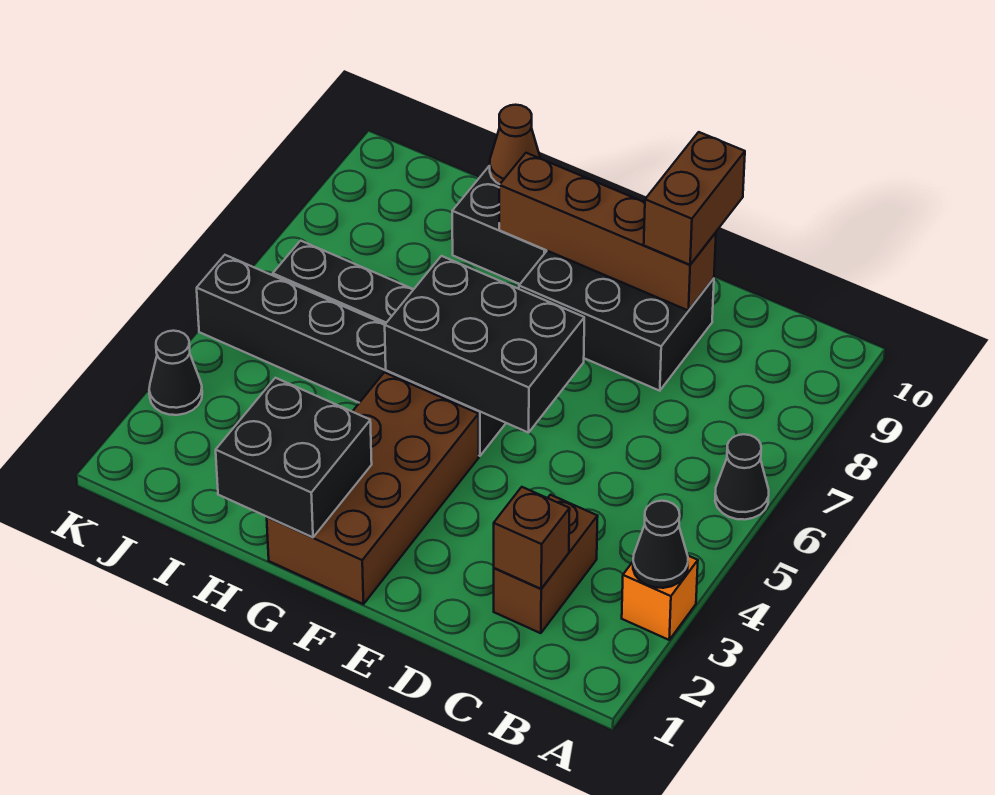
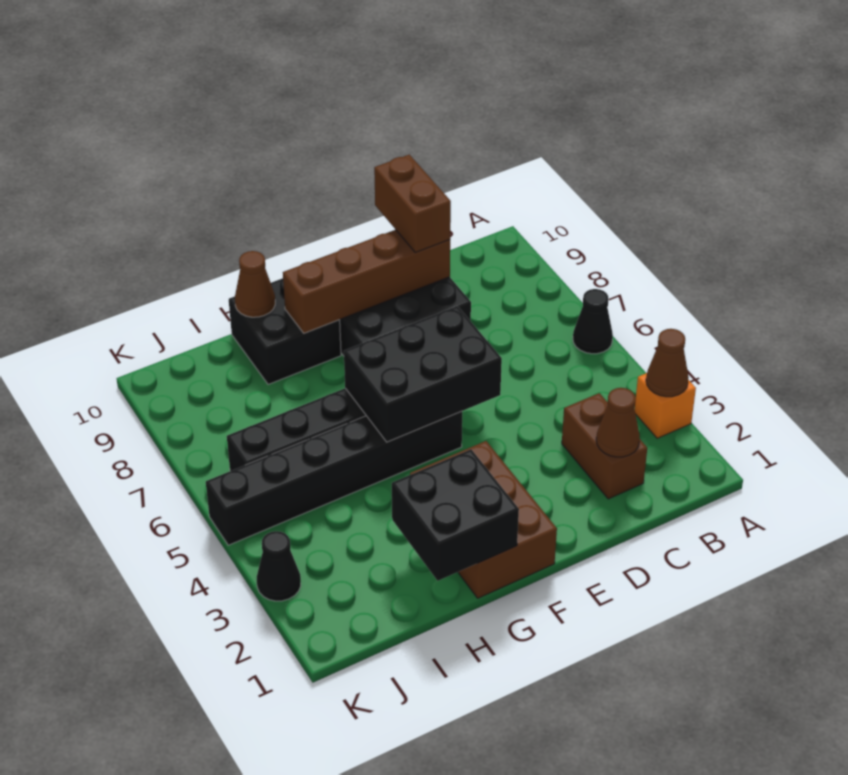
black 1x1 cone [633,501,688,588] -> brown 1x1 cone [646,329,689,397]
brown 1x1 brick [494,487,570,589] -> brown 1x1 cone [596,388,640,457]
brown 2x4 brick [267,372,479,604] -> brown 2x3 brick [410,441,557,598]

